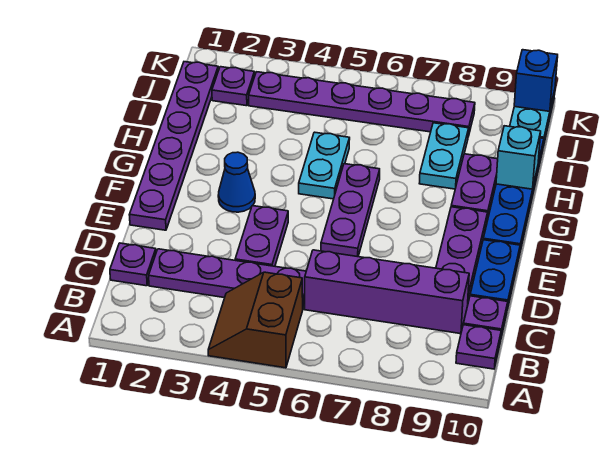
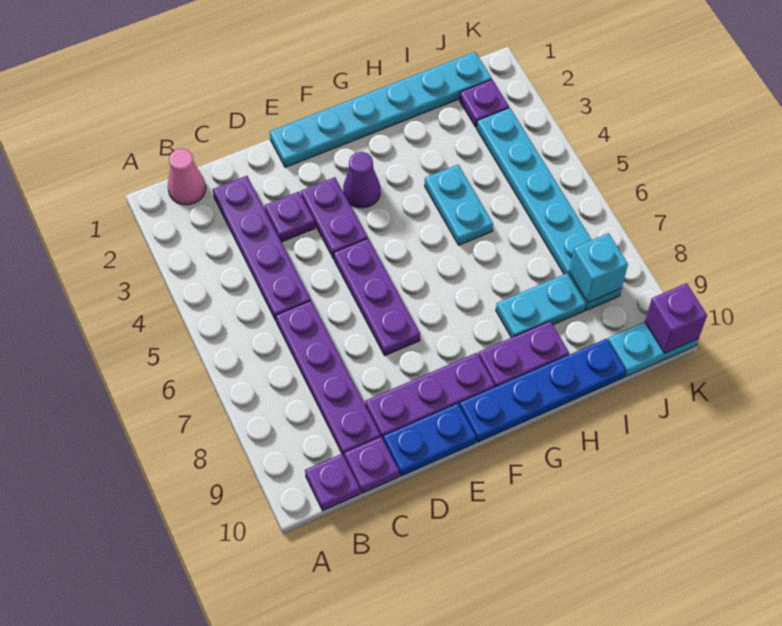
brown 2x2 slope [208,272,303,368] -> none
none -> pink 1x1 cone [168,149,206,205]
purple 1x1 plate [110,243,156,286] -> purple 1x1 plate moved to [265,192,315,242]
purple 1x4 brick [305,250,469,334] -> purple 1x4 plate [276,301,381,457]
purple 1x2 plate [235,206,288,266] -> purple 1x2 plate turned to [301,177,368,259]
purple 1x6 plate [129,62,218,230] -> cyan 1x6 plate [270,52,492,167]
purple 1x3 plate [321,164,380,257] -> purple 1x3 plate turned to [334,239,420,355]
blue 1x1 cone [218,152,255,212] -> purple 1x1 cone [343,152,380,208]
cyan 1x2 plate [299,132,350,199] -> cyan 1x2 plate turned to [425,165,493,245]
cyan 1x1 brick [496,126,541,189] -> cyan 1x1 brick moved to [569,233,628,303]
purple 1x6 plate [249,72,475,137] -> cyan 1x6 plate [477,108,622,310]
blue 1x1 brick [514,50,558,111] -> purple 1x1 brick [645,283,707,353]

